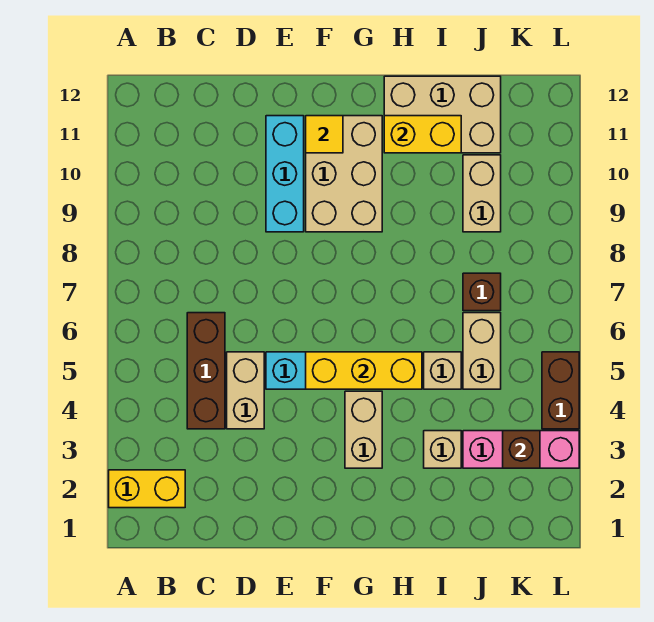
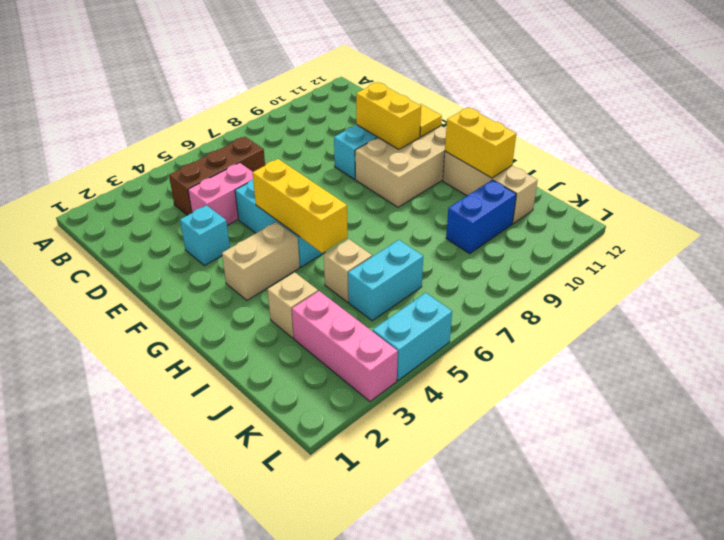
yellow 1x2 brick [109,470,185,508] -> yellow 1x2 brick moved to [356,82,421,149]
tan 1x2 brick [227,352,264,429] -> pink 1x2 brick [188,163,253,225]
none -> cyan 1x1 brick [180,205,230,266]
tan 2x3 brick [384,76,501,153] -> tan 1x3 brick [443,151,538,223]
tan 1x2 brick [463,313,501,389] -> cyan 1x2 brick [348,240,423,321]
brown 1x1 brick [463,273,501,311] -> none
tan 1x2 brick [463,155,501,232] -> blue 1x2 brick [446,180,516,253]
brown 1x1 brick [503,431,540,468] -> none
brown 1x2 brick [542,352,579,429] -> cyan 1x2 brick [373,293,452,380]

